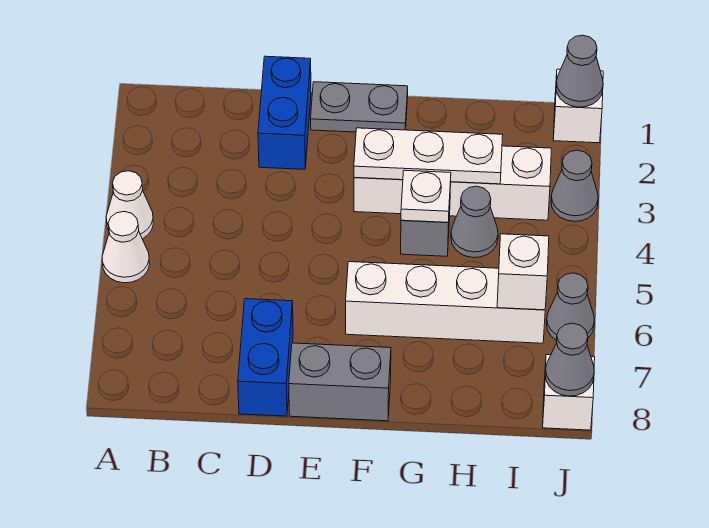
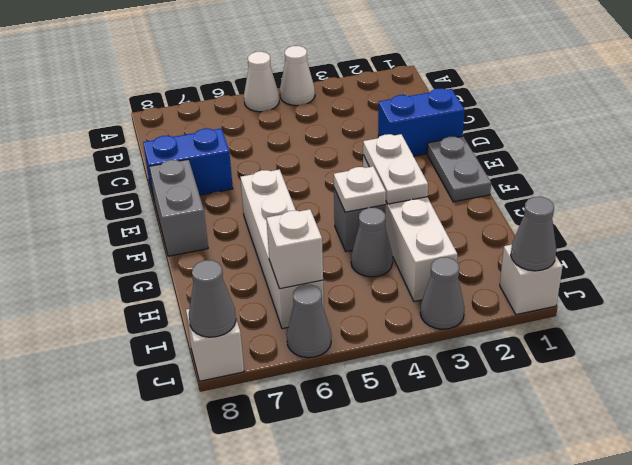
white 1x3 plate [354,128,503,184] -> white 1x2 plate [363,134,428,204]

